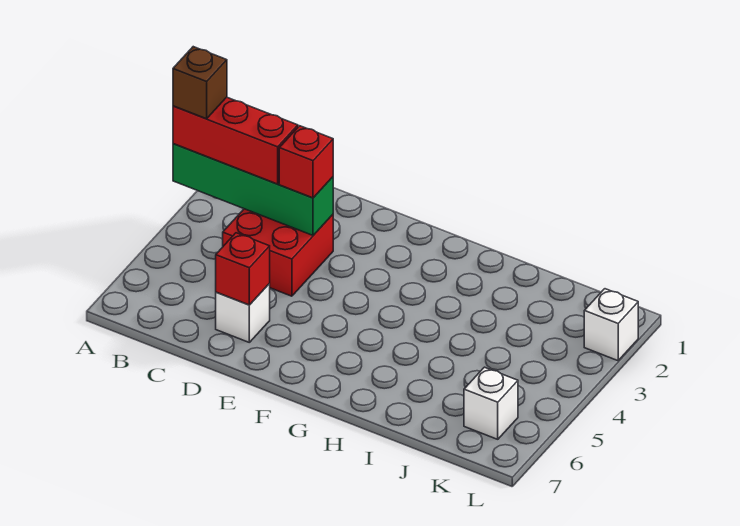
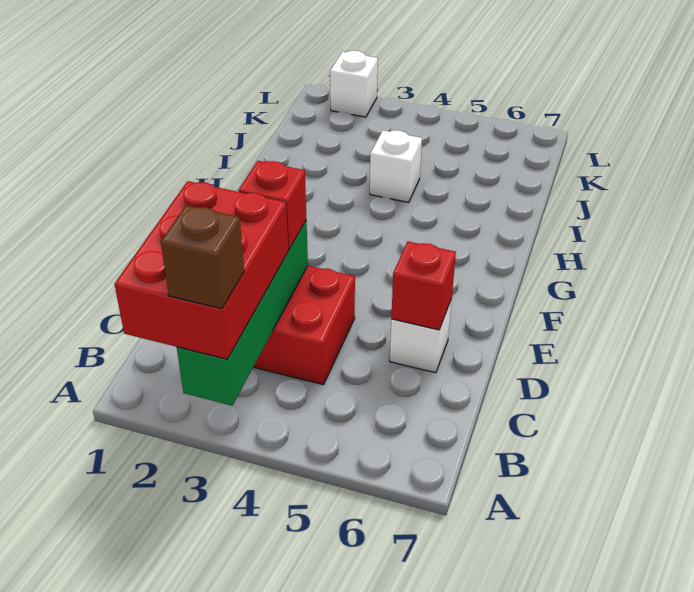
red 1x3 brick [173,97,298,184] -> red 2x3 brick [114,181,288,359]
white 1x1 brick [464,367,518,439] -> white 1x1 brick moved to [370,130,422,202]

